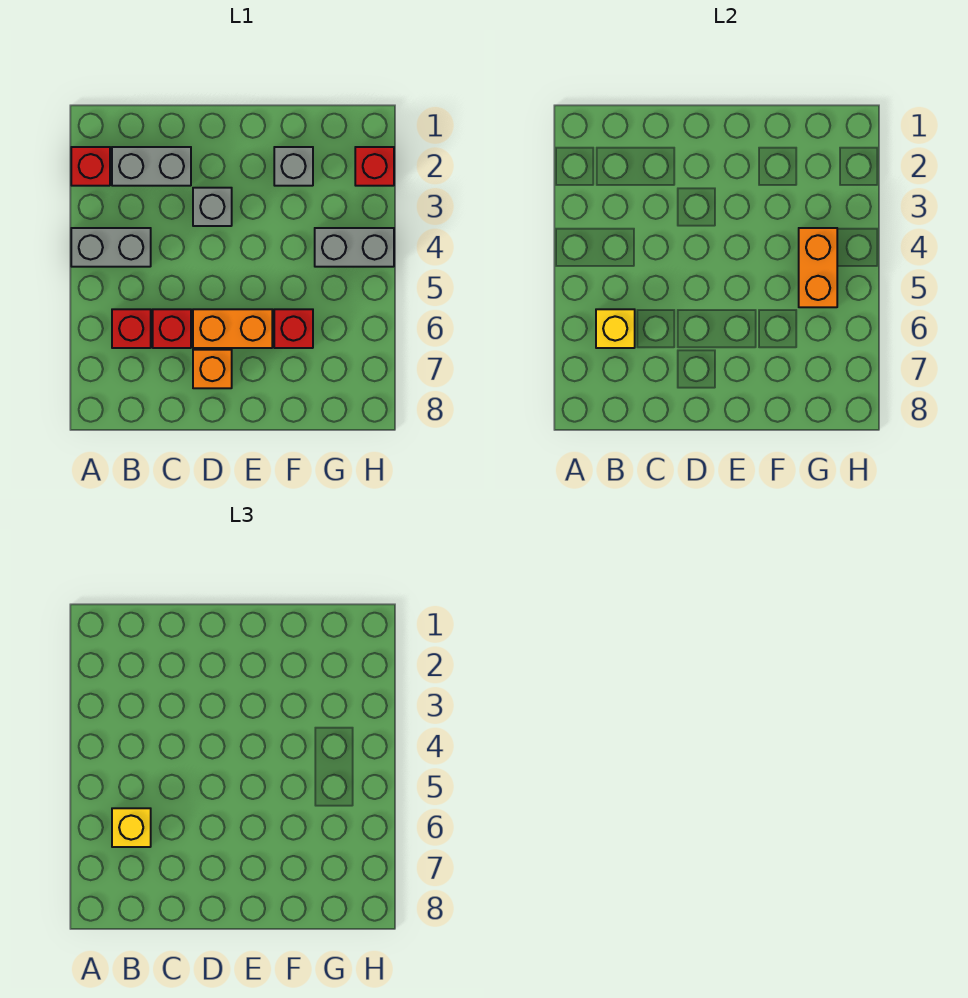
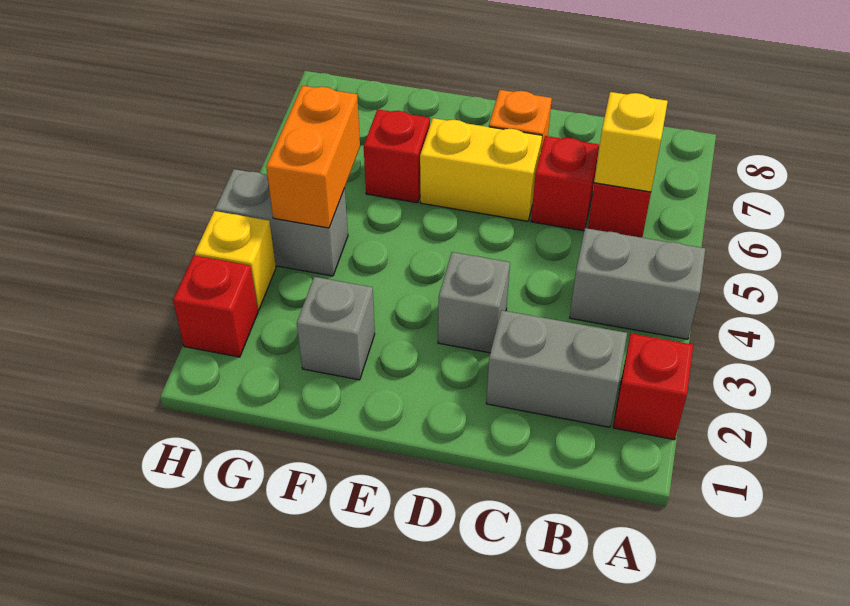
yellow 1x1 brick [112,808,151,847] -> yellow 1x1 brick moved to [195,211,276,310]
orange 1x2 brick [193,309,272,348] -> yellow 1x2 brick [420,118,542,221]

